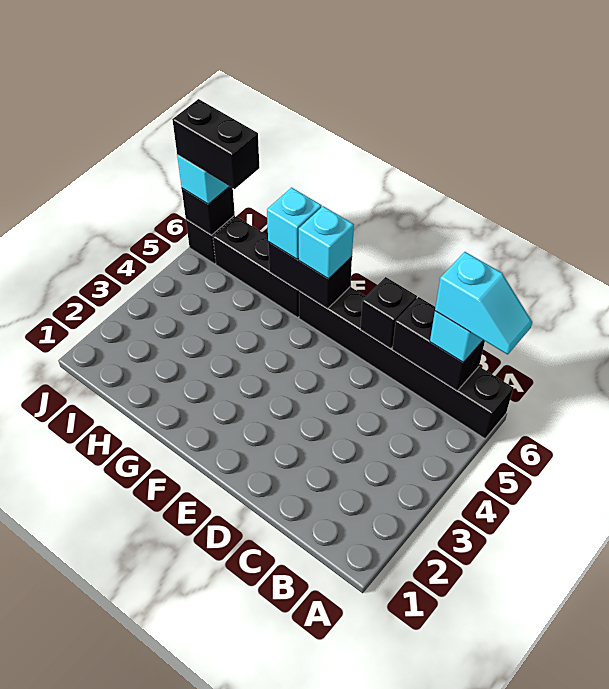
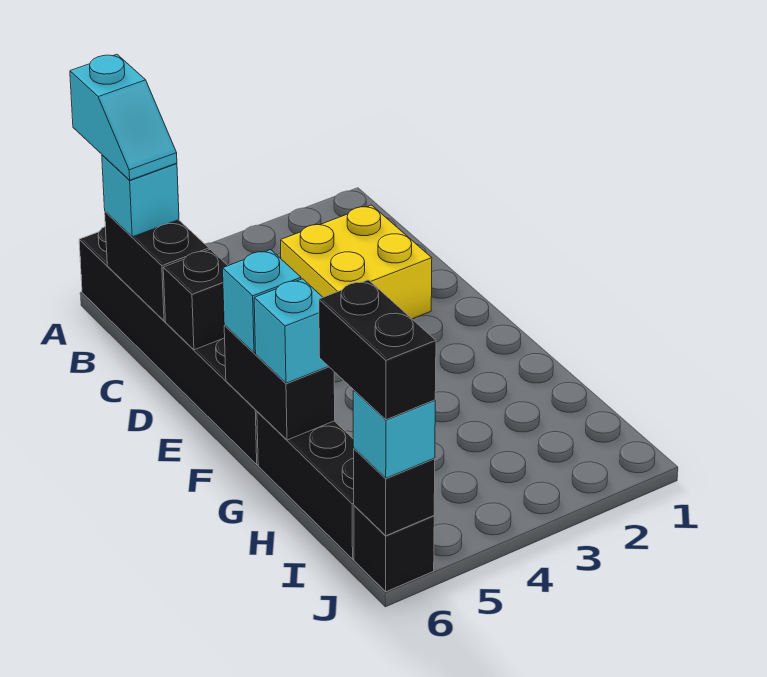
cyan 1x2 slope [435,252,532,355] -> cyan 1x2 slope turned to [70,54,177,180]
none -> yellow 2x2 brick [281,205,432,319]

